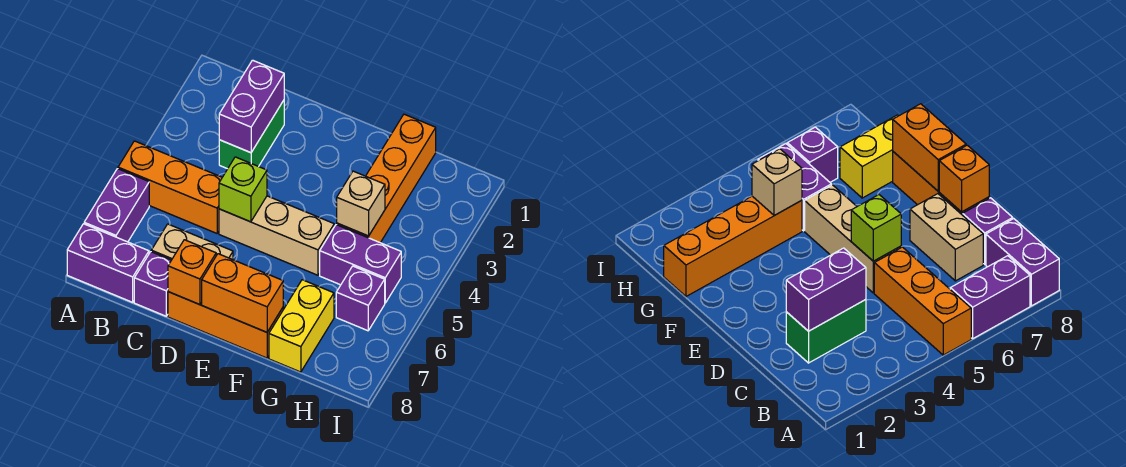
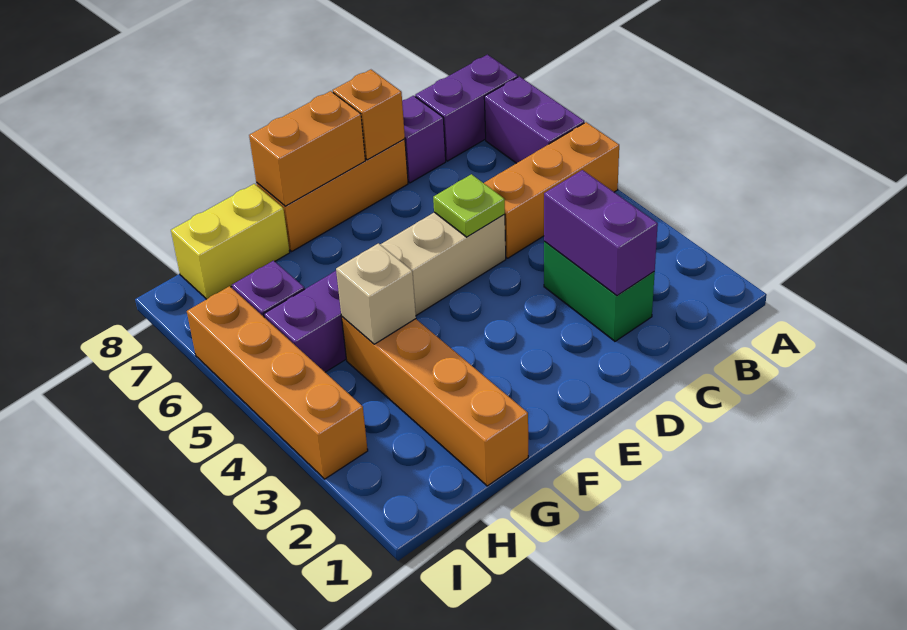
tan 1x2 brick [151,224,233,260] -> none
lime 1x1 brick [219,157,267,222] -> lime 1x1 plate [433,174,505,237]
yellow 1x2 brick [269,280,334,372] -> yellow 1x2 brick turned to [171,184,290,299]
none -> orange 1x4 brick [187,286,368,479]

